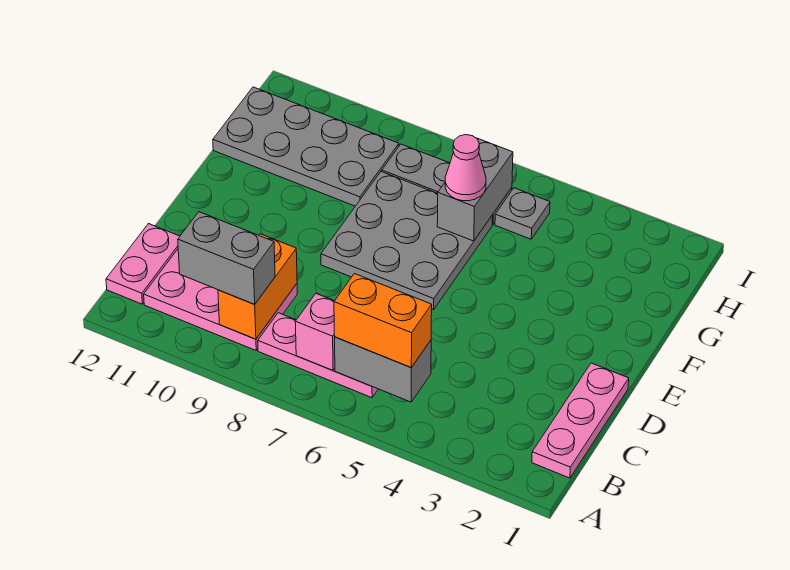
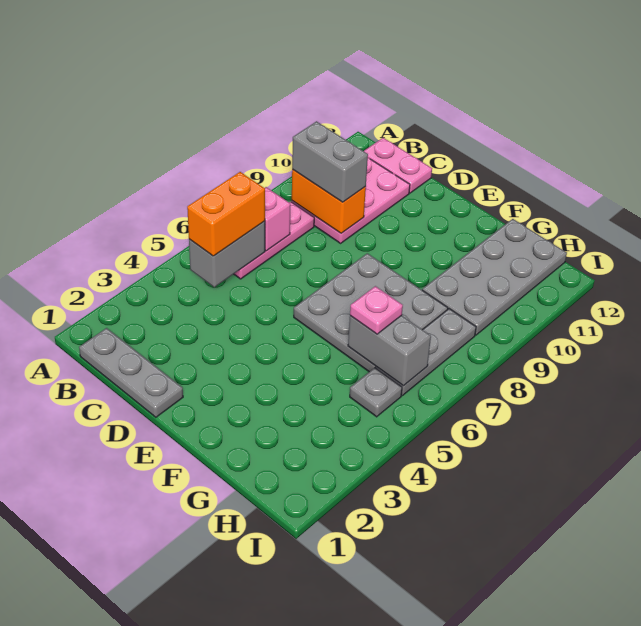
pink 1x3 plate [532,363,629,478] -> grey 1x3 plate [79,328,183,417]
grey 1x2 brick [178,212,275,304] -> grey 1x2 brick turned to [292,121,368,202]
pink 1x1 cone [445,135,486,201] -> pink 1x1 plate [350,286,403,334]

